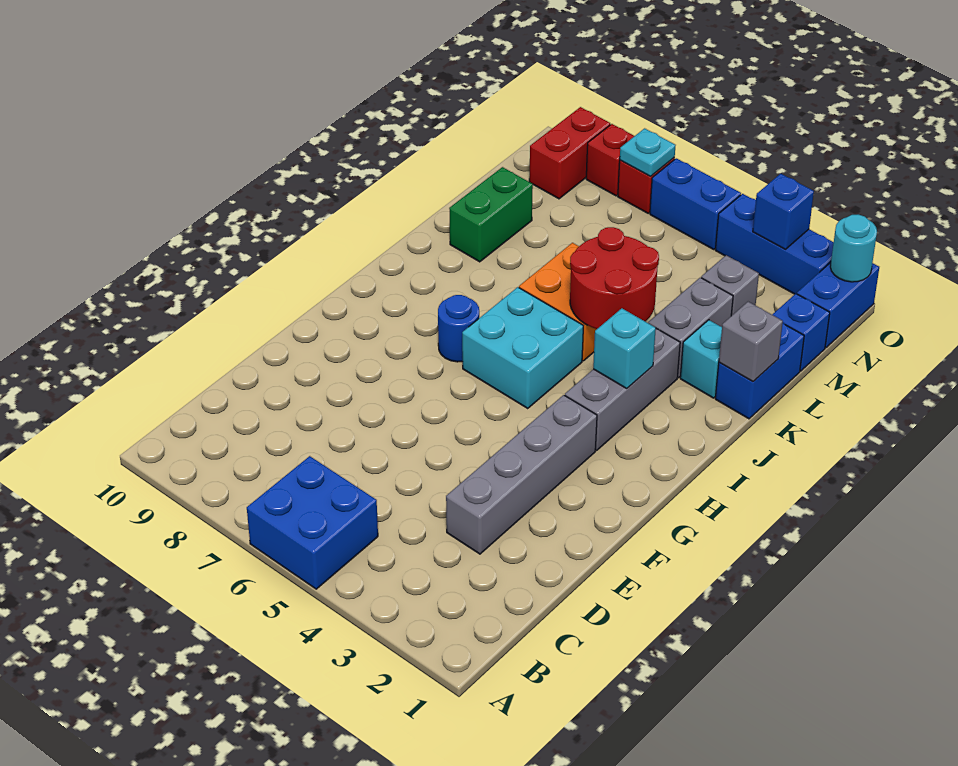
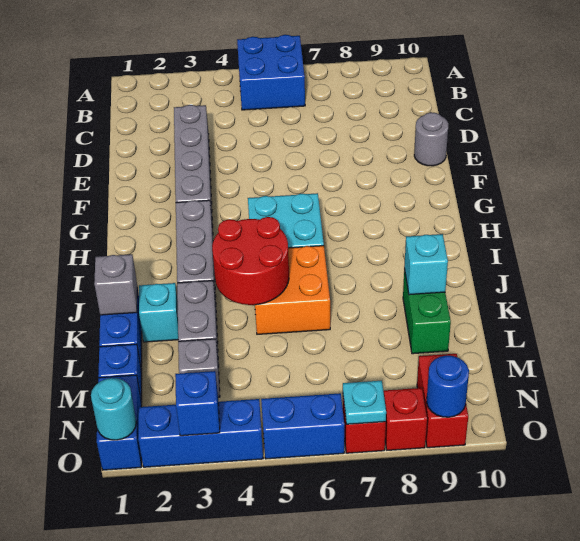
none -> grey 1x1 round brick [414,112,448,166]
blue 1x1 round brick [438,295,479,362] -> blue 1x1 round brick moved to [427,356,469,417]
cyan 1x1 brick [593,308,656,388] -> cyan 1x1 brick moved to [404,234,448,295]

